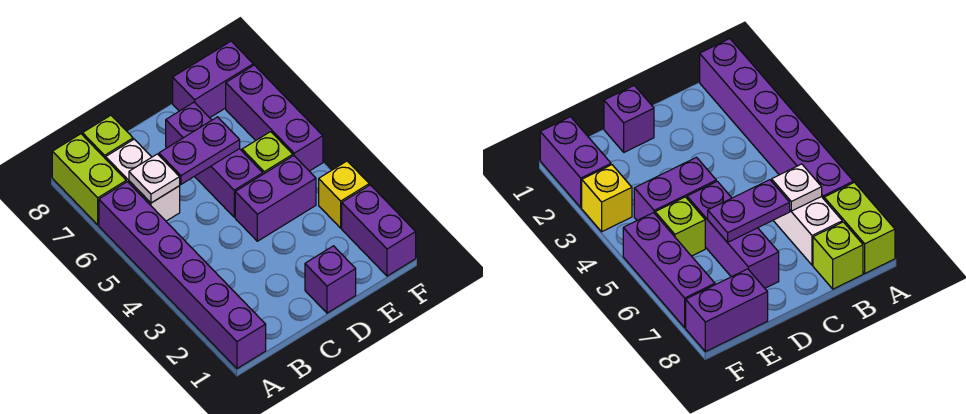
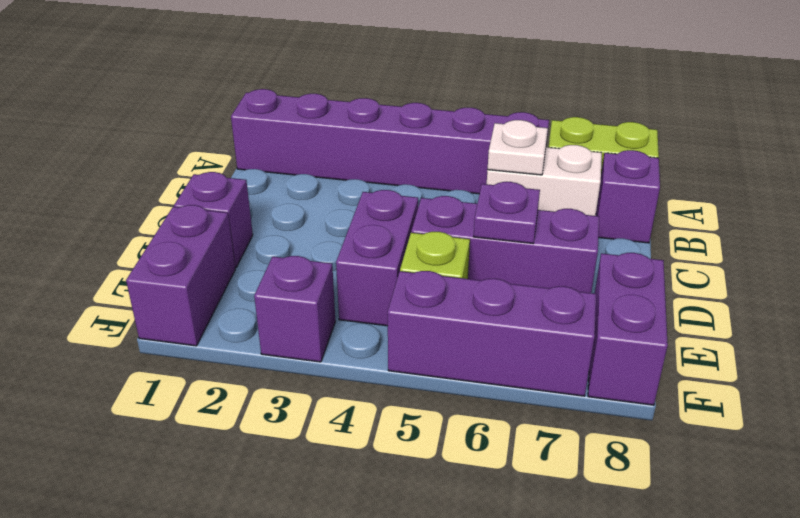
lime 1x1 brick [82,115,133,159] -> purple 1x1 brick [596,150,660,243]
purple 1x2 plate [159,117,240,184] -> purple 1x1 plate [473,182,540,243]
purple 1x2 brick [342,185,416,276] -> purple 1x2 brick turned to [126,205,235,346]
yellow 1x1 brick [319,161,369,228] -> purple 1x1 brick [254,256,335,362]

